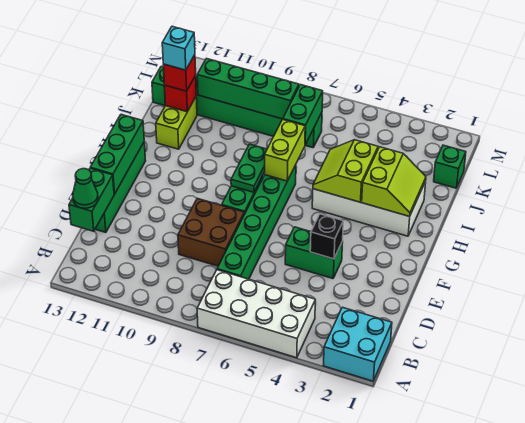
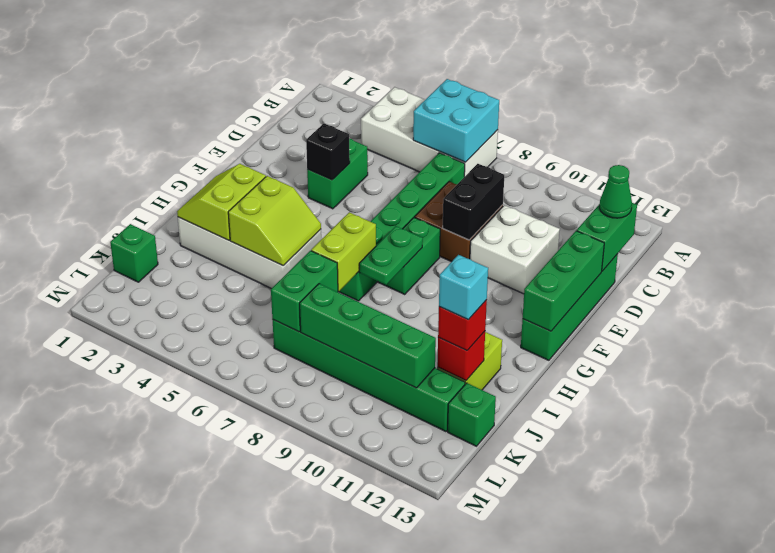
cyan 2x2 brick [323,307,392,381] -> cyan 2x2 brick moved to [413,79,499,162]
none -> black 1x2 brick [443,164,504,240]
none -> white 2x2 brick [470,205,560,294]
green 1x2 brick [285,227,343,279] -> green 1x2 brick turned to [307,139,368,209]

